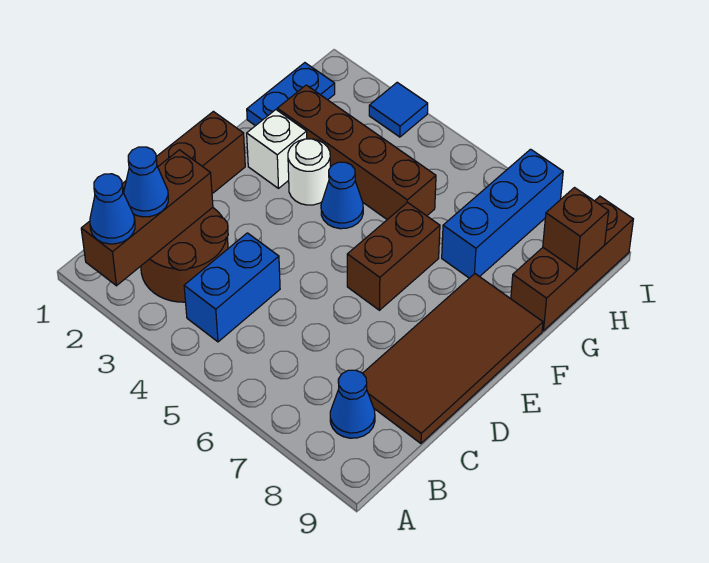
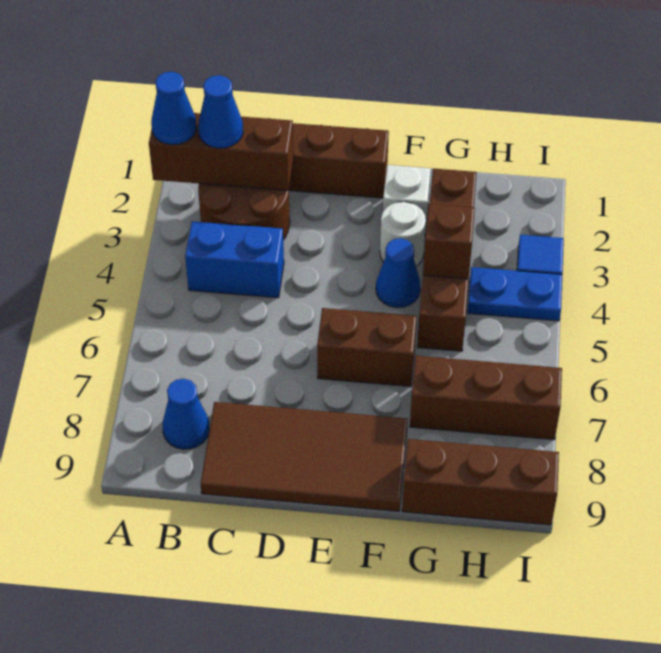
blue 1x2 plate [247,63,335,126] -> blue 1x2 plate moved to [468,267,562,321]
blue 1x3 brick [442,149,563,278] -> brown 1x3 brick [410,356,562,440]
brown 1x1 brick [543,188,609,270] -> brown 1x1 brick moved to [423,204,475,279]

